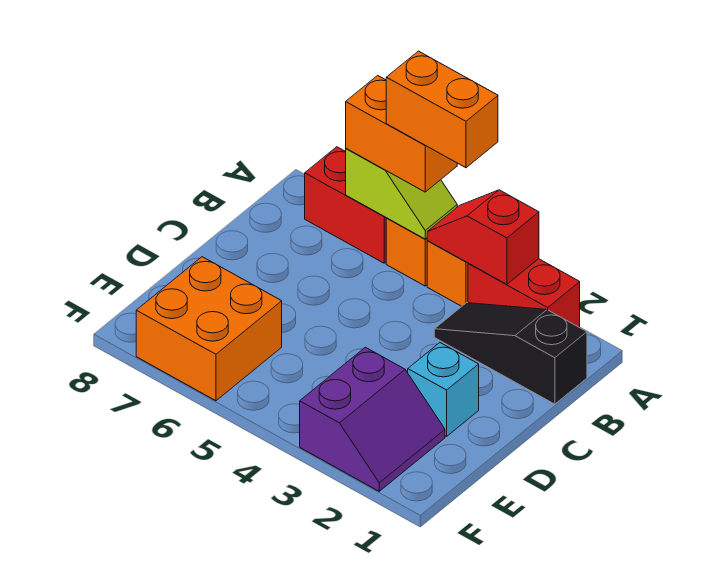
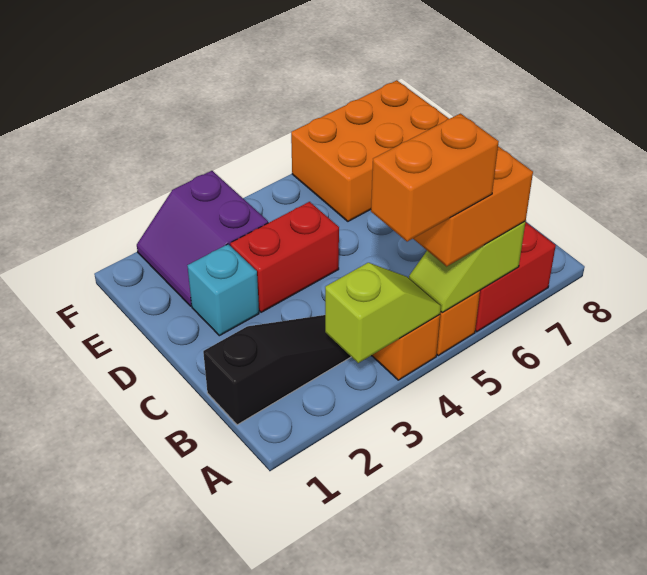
red 1x2 brick [468,259,580,327] -> red 1x2 brick moved to [230,202,339,312]
red 1x2 slope [427,190,539,284] -> lime 1x2 slope [325,263,441,363]
orange 2x2 brick [136,257,282,401] -> orange 2x3 brick [291,80,449,221]

